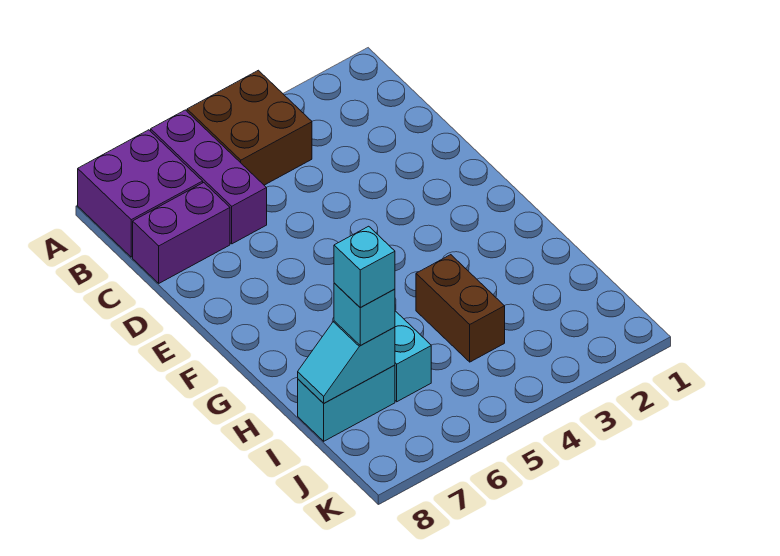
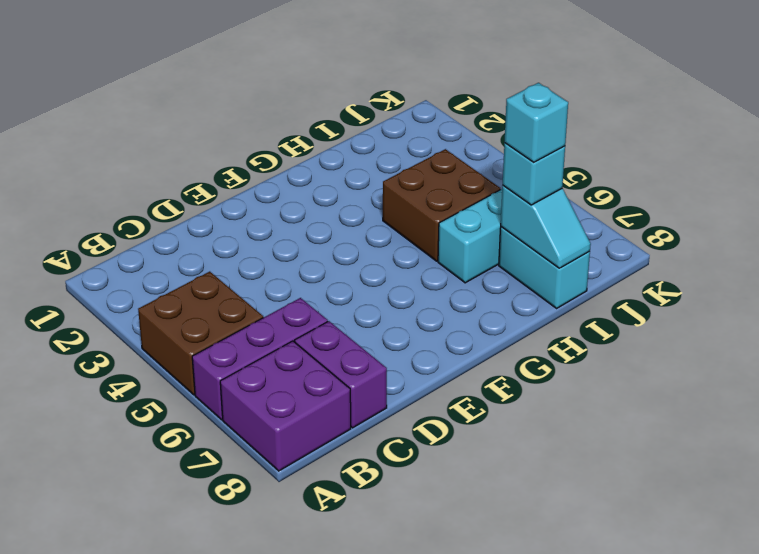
brown 1x2 brick [416,255,505,362] -> brown 2x2 brick [383,149,500,261]

